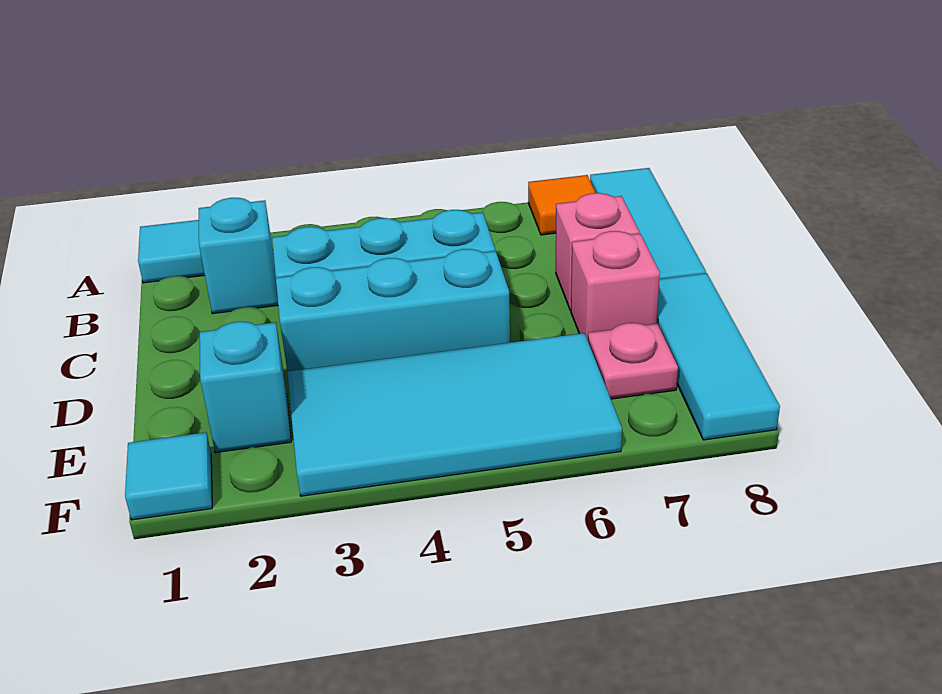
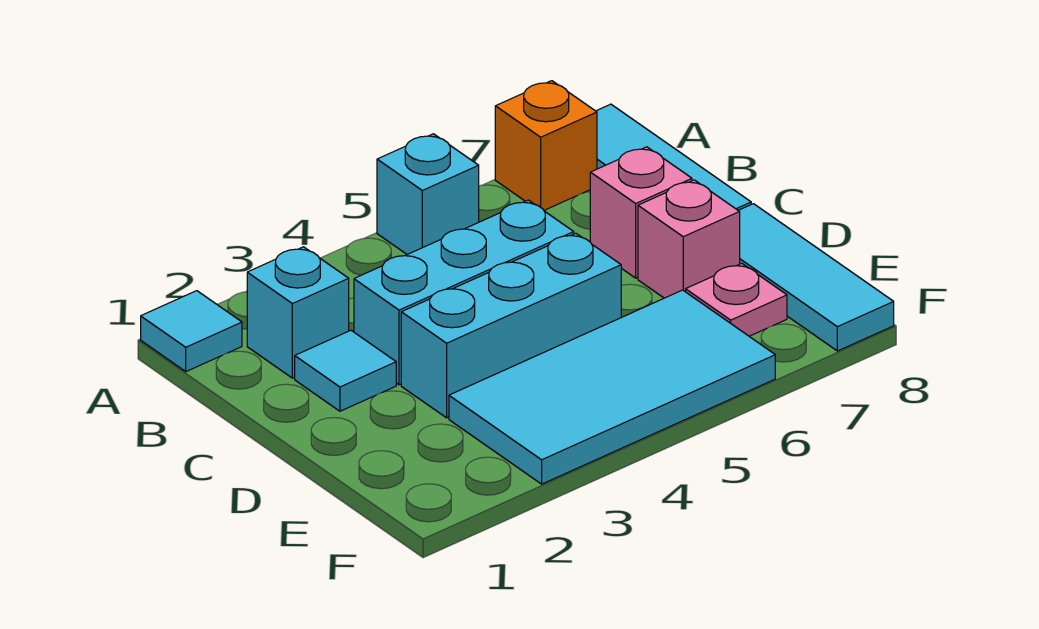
orange 1x1 tile [528,175,596,235] -> orange 1x1 brick [495,81,597,210]
cyan 1x1 brick [200,322,291,453] -> cyan 1x1 brick moved to [377,134,479,254]
cyan 1x1 tile [125,432,212,520] -> cyan 1x1 tile moved to [295,330,396,411]

